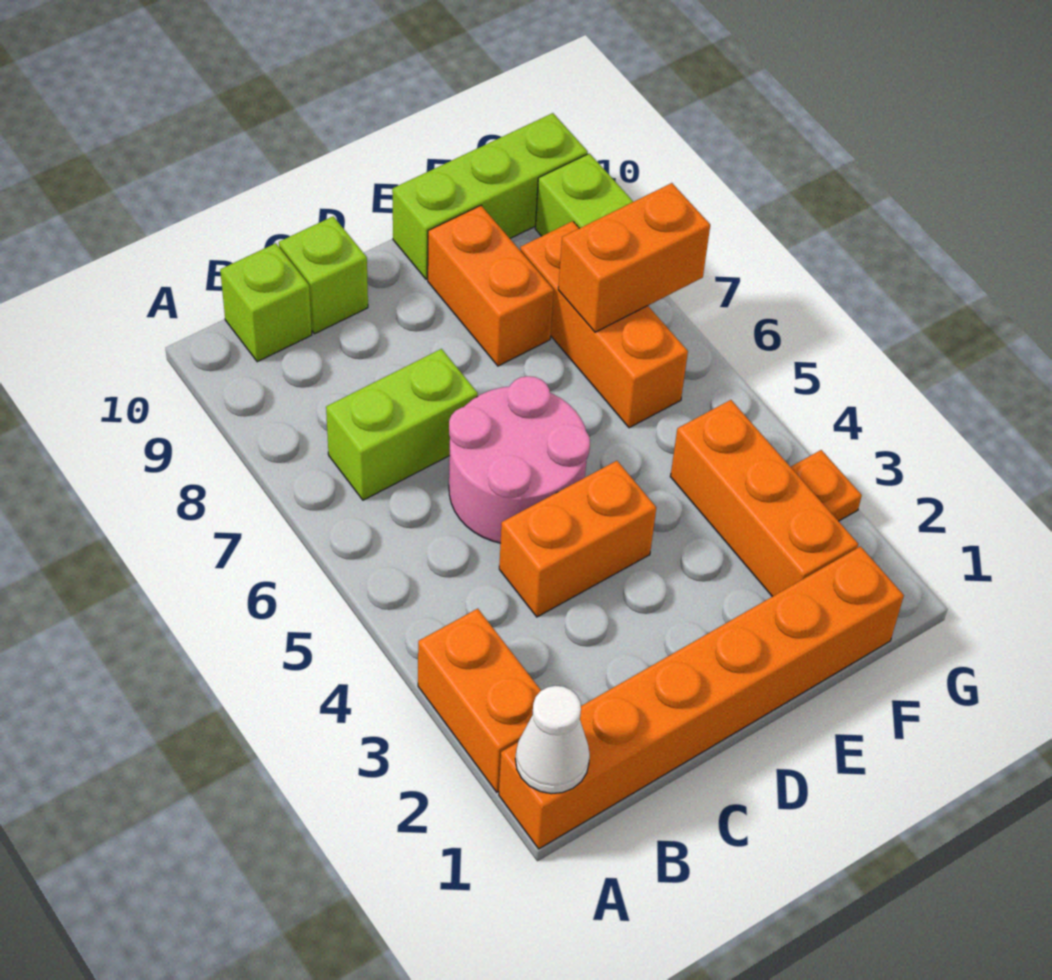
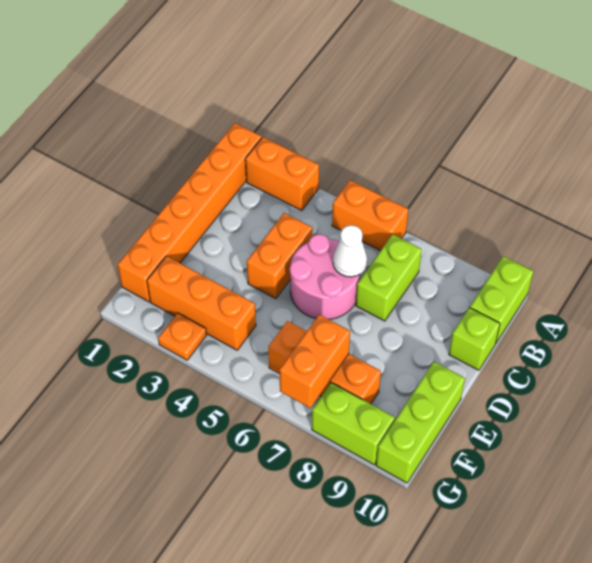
white 1x1 cone [515,686,590,794] -> white 1x1 cone moved to [333,225,367,277]
lime 1x1 brick [220,243,312,362] -> lime 1x2 brick [470,256,533,343]
orange 1x2 brick [428,206,554,366] -> orange 1x2 brick moved to [332,180,408,251]

